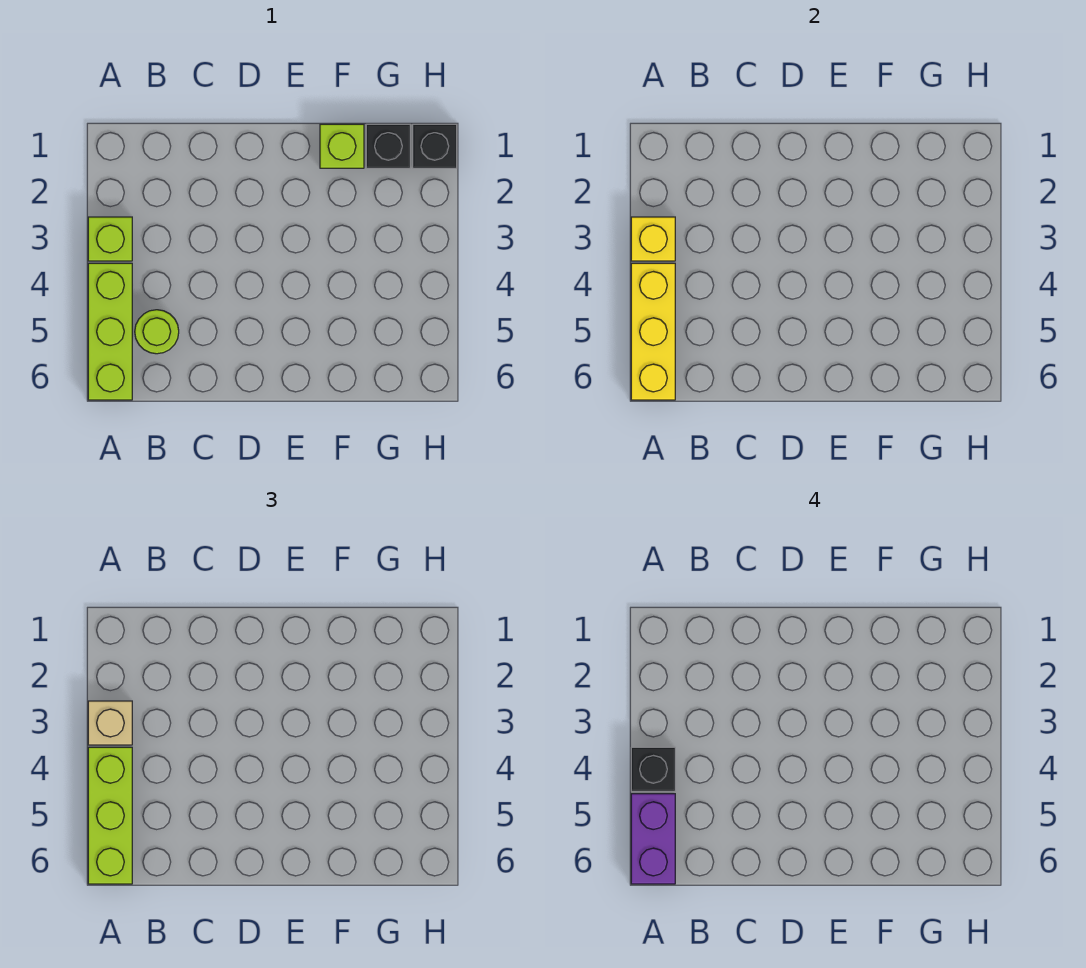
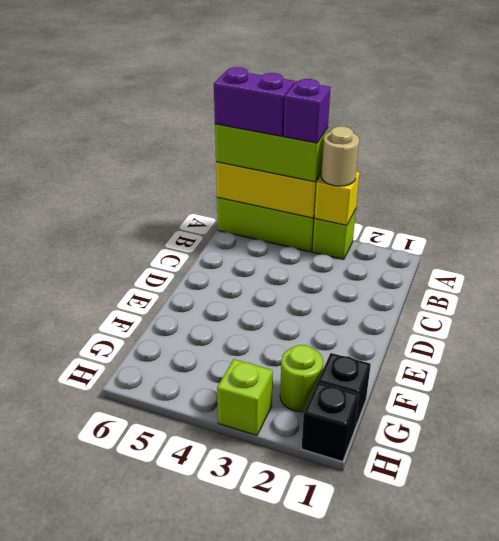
tan 1x1 brick [88,701,132,745] -> tan 1x1 round brick [321,126,359,186]
black 1x1 brick [631,747,675,791] -> purple 1x1 brick [283,79,331,143]
lime 1x1 round brick [135,310,179,354] -> lime 1x1 round brick moved to [280,345,323,412]
lime 1x1 brick [320,124,364,168] -> lime 1x1 brick moved to [217,359,273,435]

